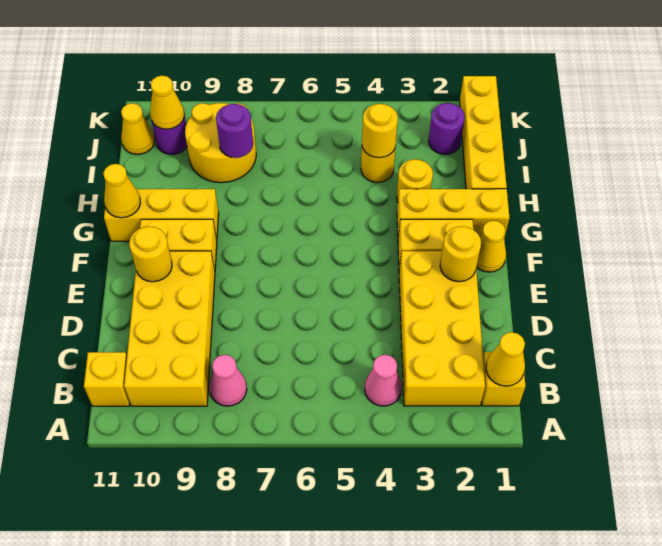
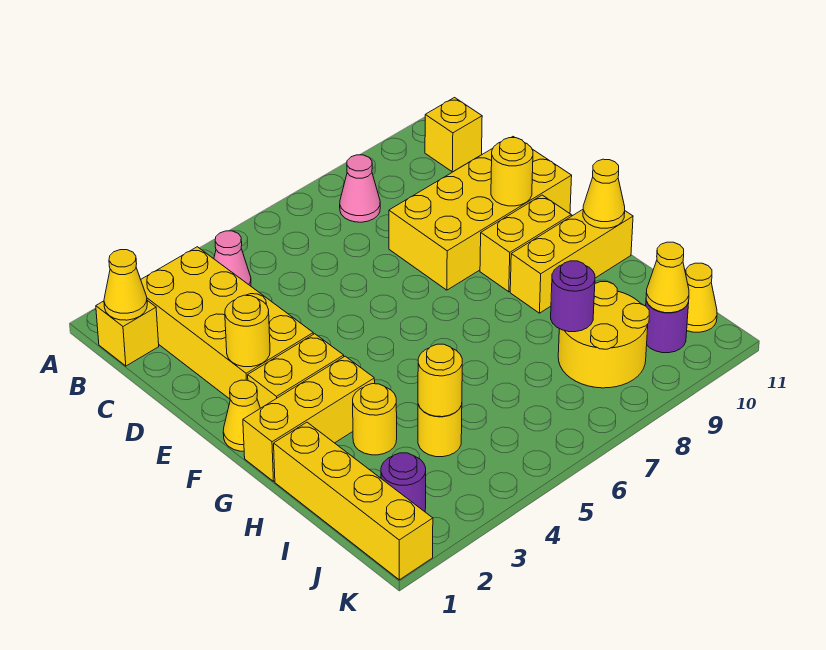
yellow 2x4 brick [124,251,215,406] -> yellow 2x4 brick turned to [389,137,572,290]

